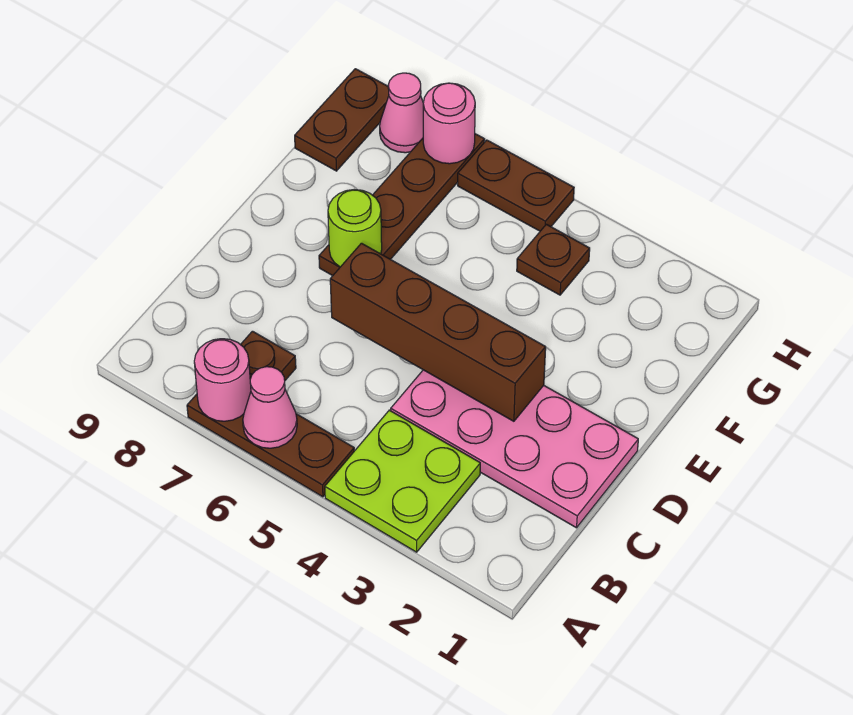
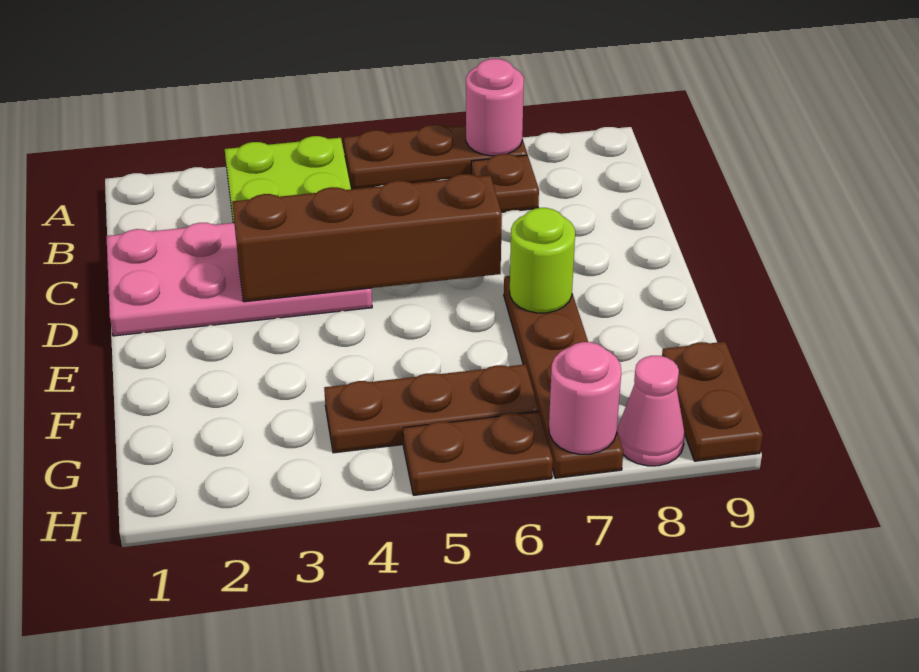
pink 1x1 cone [243,367,297,448] -> none
brown 1x1 plate [517,224,590,295] -> brown 1x3 plate [324,364,539,453]

